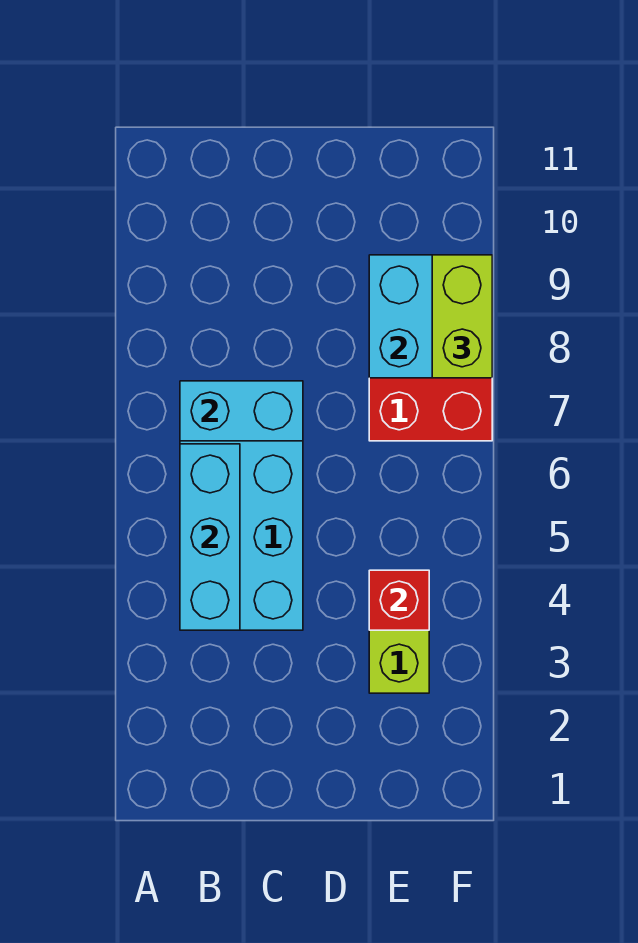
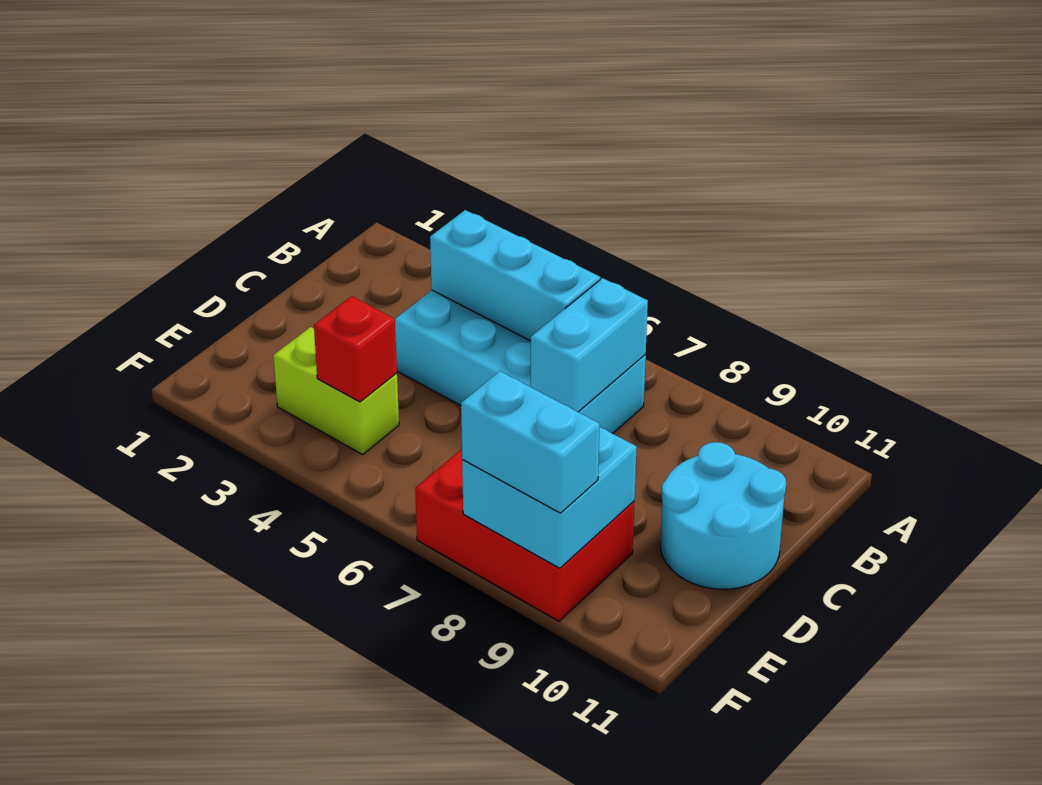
none -> cyan 2x2 round brick [660,442,786,589]
lime 1x2 brick [432,255,492,378] -> cyan 1x2 brick [461,371,600,513]

